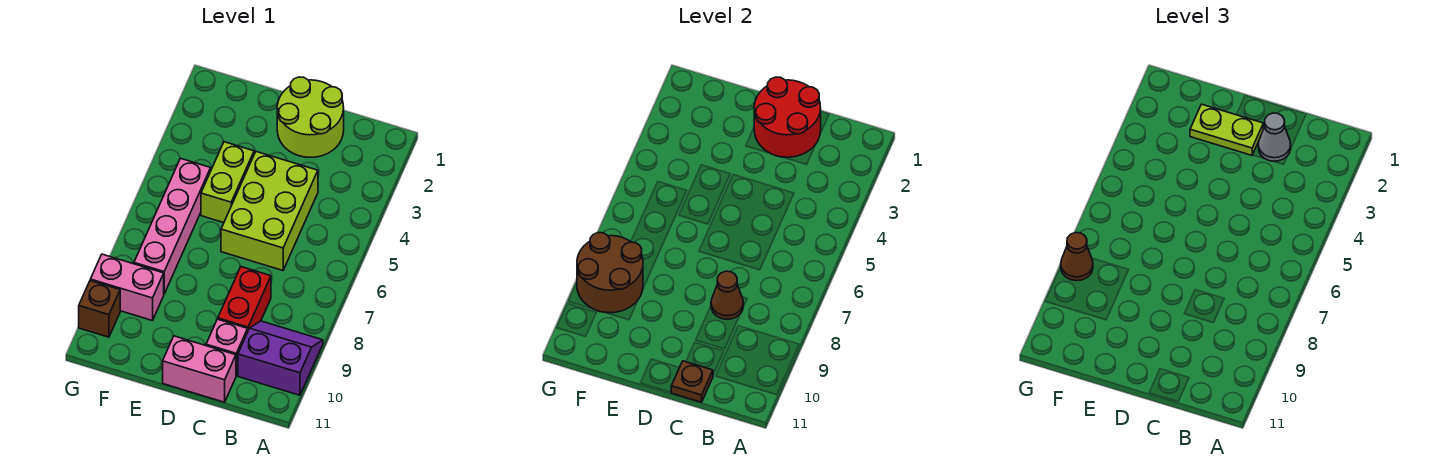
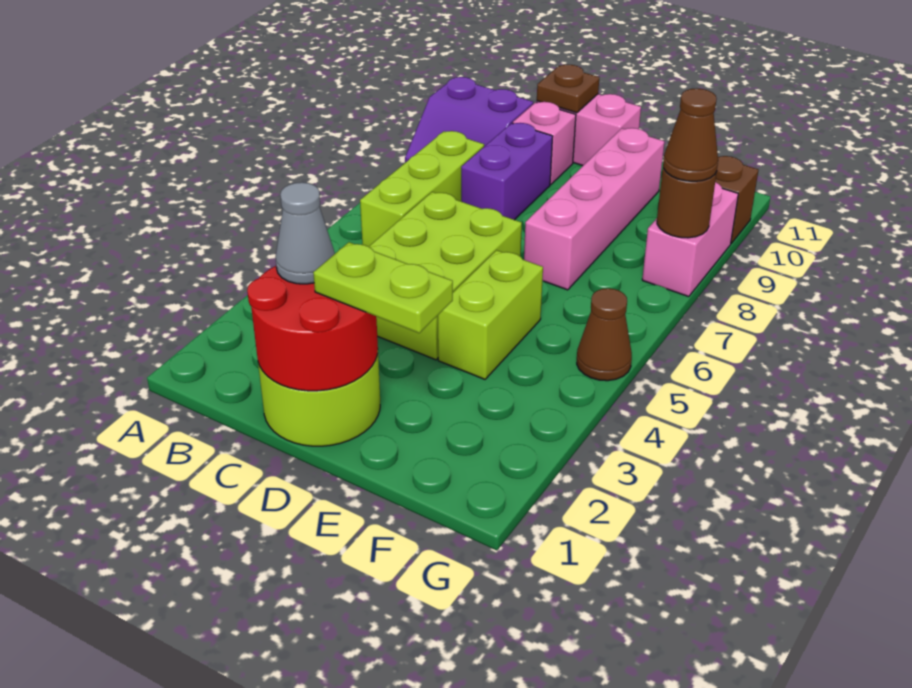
none -> lime 1x3 brick [360,131,484,247]
red 1x2 brick [218,267,271,330] -> purple 1x2 brick [461,123,553,220]
brown 1x1 cone [711,271,743,319] -> brown 1x1 cone moved to [577,288,632,381]
pink 1x4 brick [134,158,211,294] -> pink 1x4 brick moved to [524,128,665,290]
brown 2x2 round brick [577,233,643,313] -> brown 1x1 round brick [657,168,717,238]
pink 1x2 brick [90,254,164,321] -> pink 1x2 brick turned to [642,182,738,297]

